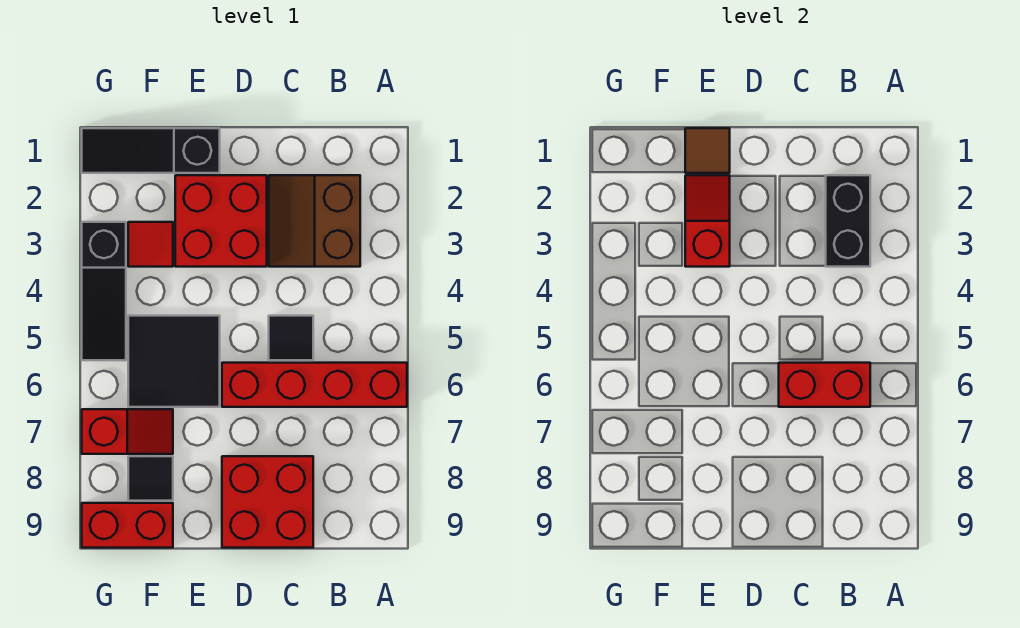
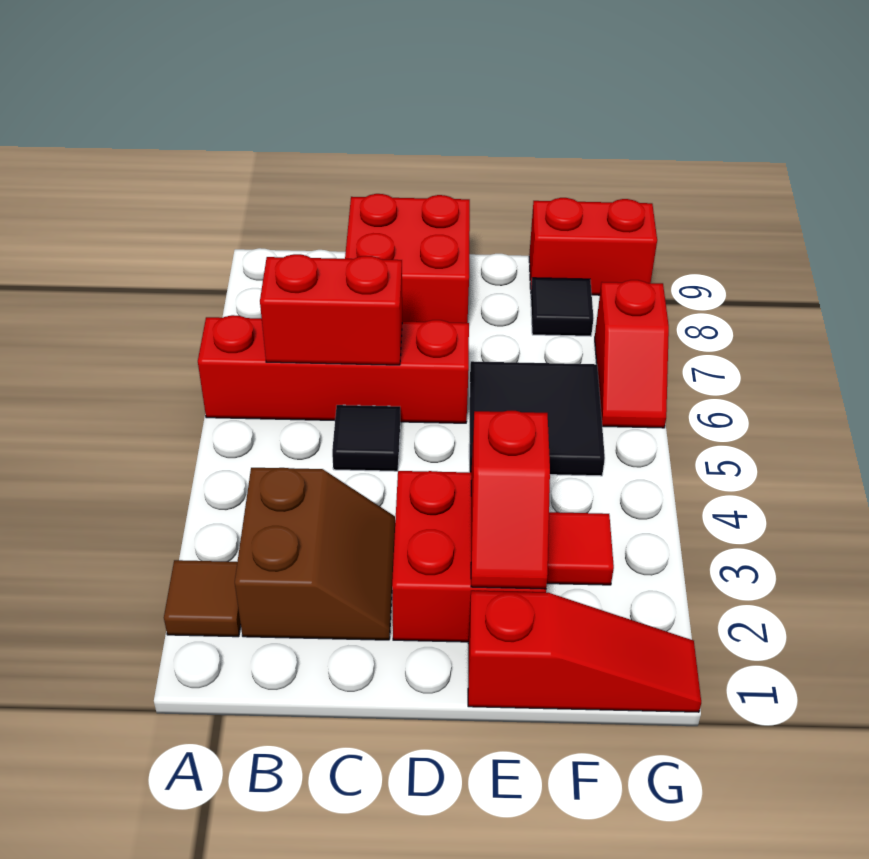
black 1x2 brick [826,175,870,267] -> none
black 1x3 slope [82,128,220,173] -> red 1x3 slope [468,591,701,712]
brown 1x1 tile [685,128,730,173] -> brown 1x1 tile moved to [164,560,241,637]
red 1x2 slope [82,409,173,454] -> red 1x2 slope turned to [595,280,669,428]
black 1x3 slope [82,222,126,360] -> none

